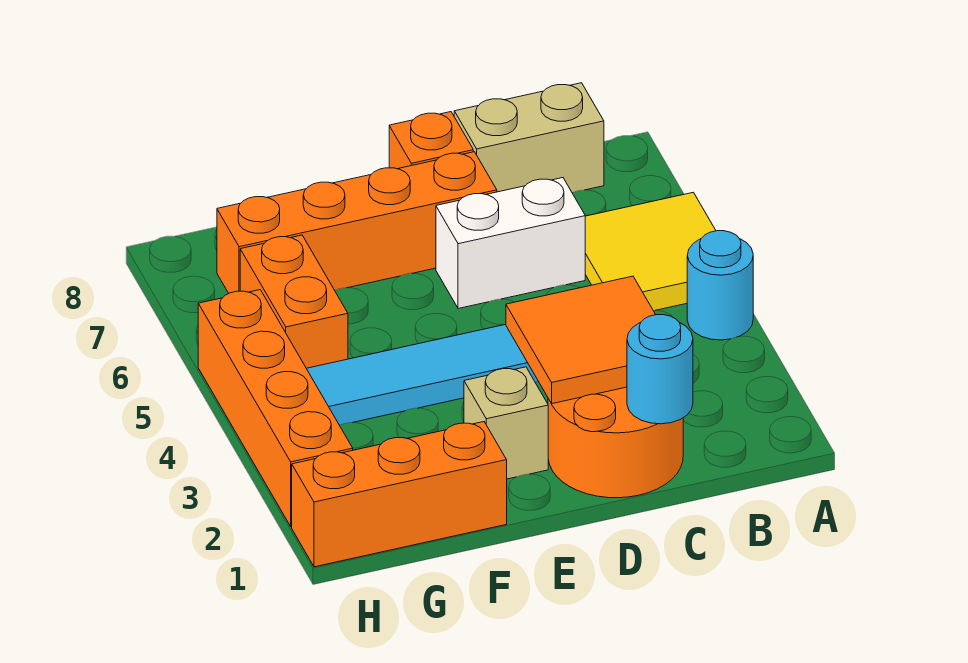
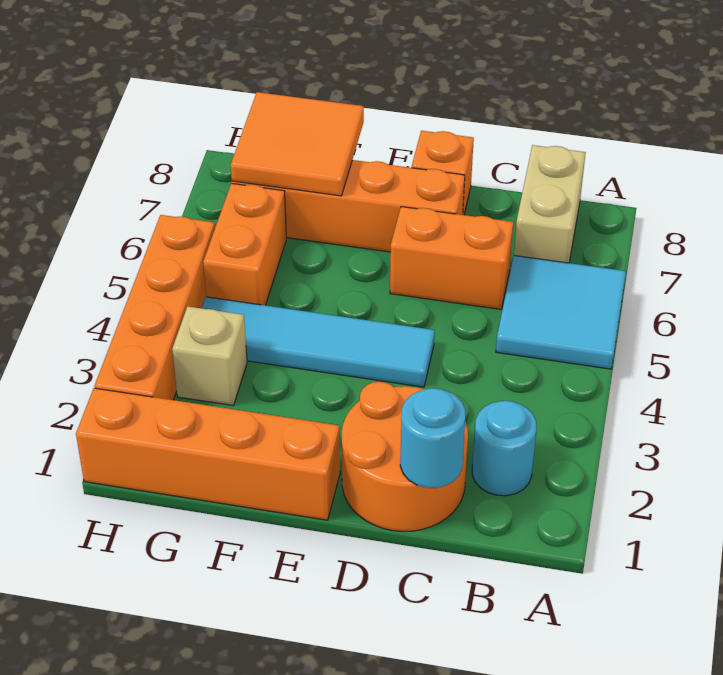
cyan 1x1 round brick [687,231,753,340] -> cyan 1x1 round brick moved to [472,401,537,496]
yellow 2x2 tile [585,192,716,311] -> cyan 2x2 tile [496,256,626,369]
tan 1x2 brick [454,83,604,193] -> tan 1x2 brick turned to [514,145,586,263]
orange 2x2 tile [506,276,656,404] -> orange 2x2 tile moved to [231,92,364,196]
white 1x2 brick [436,178,585,309] -> orange 1x2 brick [390,207,513,309]
tan 1x1 brick [464,367,548,479] -> tan 1x1 brick moved to [172,306,247,405]
orange 1x3 brick [292,422,507,567] -> orange 1x4 brick [76,388,340,520]

